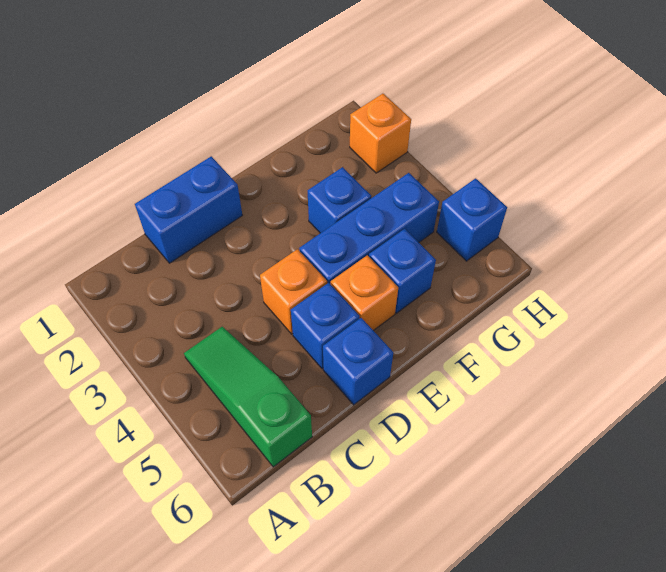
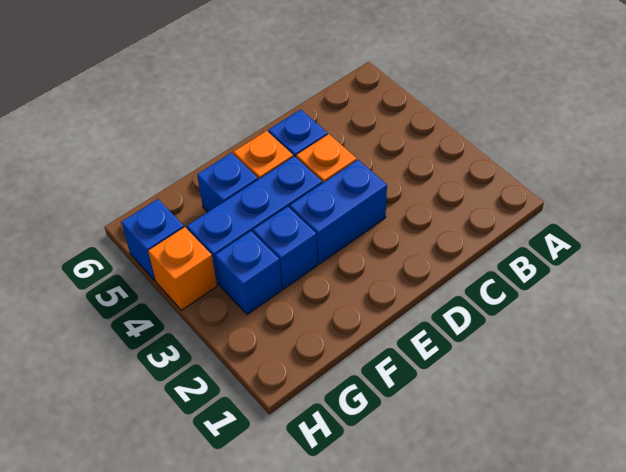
green 1x3 slope [184,327,312,467] -> none
blue 1x2 brick [135,156,242,263] -> blue 1x2 brick moved to [290,160,387,264]
blue 1x1 brick [323,318,393,405] -> blue 1x1 brick moved to [215,231,282,315]
orange 1x1 brick [350,94,411,173] -> orange 1x1 brick moved to [148,227,217,310]

